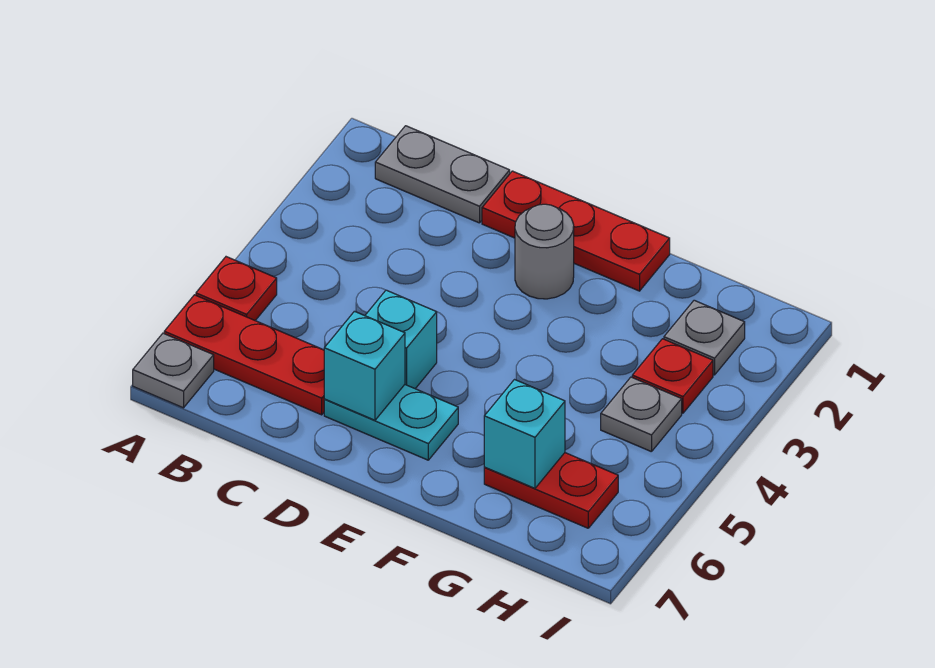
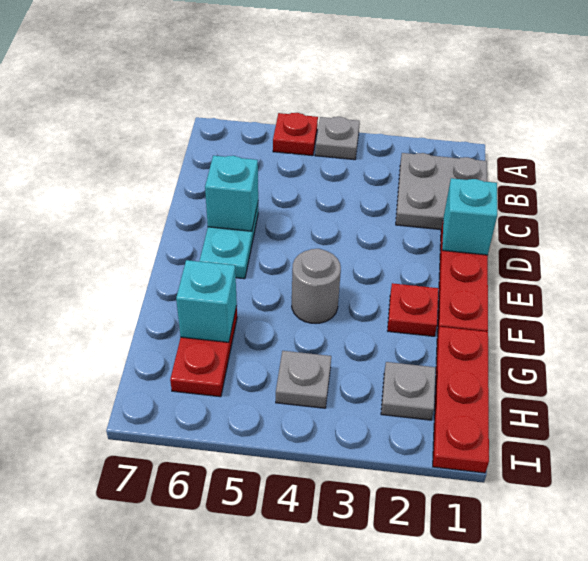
red 1x3 plate [164,295,325,415] -> red 1x3 plate moved to [433,327,489,473]
grey 1x1 plate [133,333,214,408] -> grey 1x1 plate moved to [315,117,360,160]
grey 1x2 plate [375,126,510,223] -> grey 2x2 plate [396,153,487,230]
cyan 1x1 brick [365,290,437,389] -> cyan 1x1 brick moved to [442,178,497,255]
grey 1x1 round brick [515,204,574,299] -> grey 1x1 round brick moved to [292,249,341,323]
red 1x1 plate [632,339,713,413] -> red 1x1 plate moved to [388,283,439,336]

